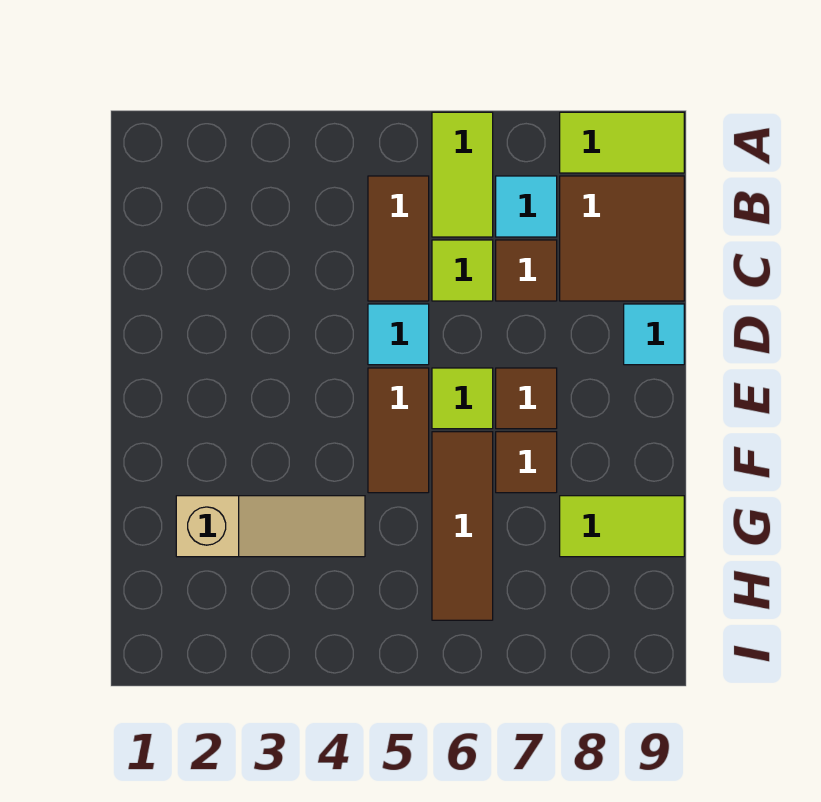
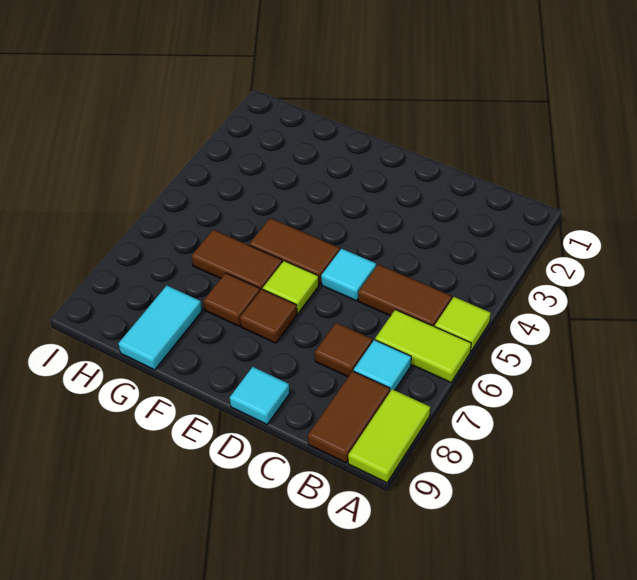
brown 2x2 tile [560,176,684,301] -> brown 1x2 tile [308,371,390,463]
lime 1x1 tile [432,240,493,301] -> lime 1x1 tile moved to [435,297,491,351]
brown 1x3 tile [432,432,493,620] -> brown 1x2 tile [192,230,282,291]
tan 1x3 slope [176,496,365,557] -> none
lime 1x2 tile [560,496,684,557] -> cyan 1x2 tile [118,286,202,370]

